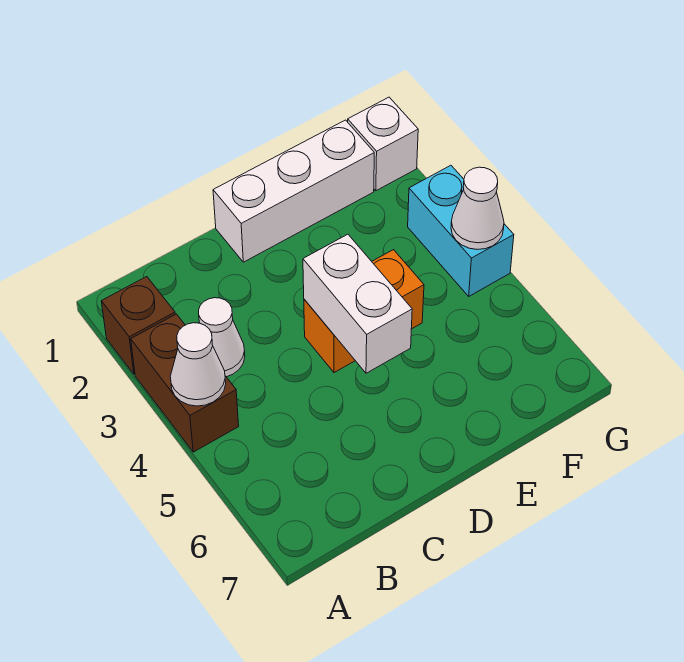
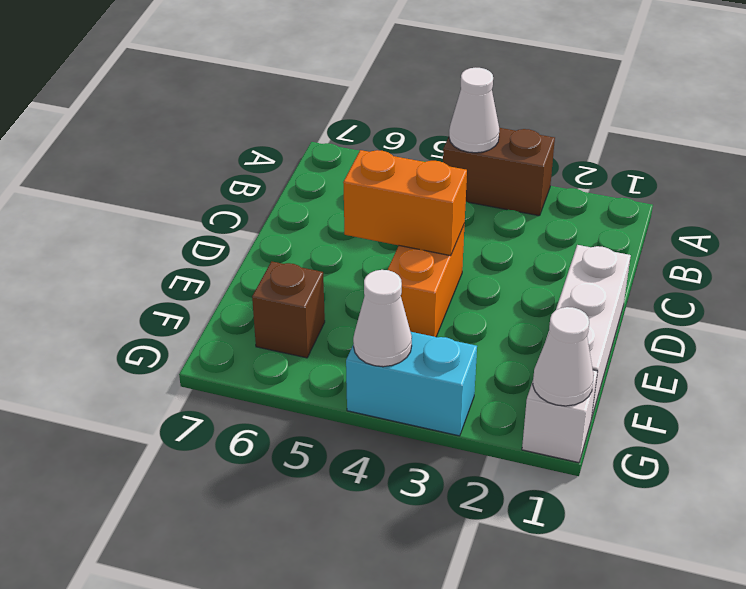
brown 1x1 brick [101,277,175,374] -> brown 1x1 brick moved to [252,261,325,358]
white 1x1 cone [199,298,245,377] -> white 1x1 cone moved to [533,307,594,406]
white 1x2 brick [303,234,412,373] -> orange 1x2 brick [343,150,467,256]

